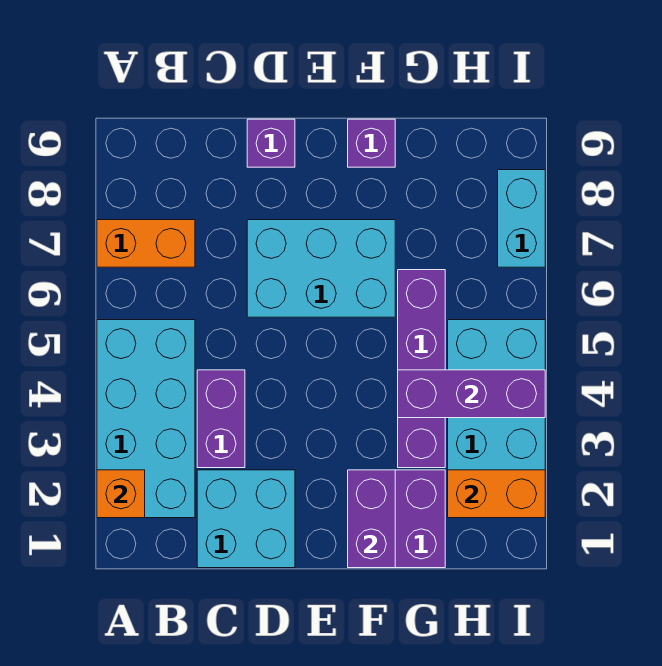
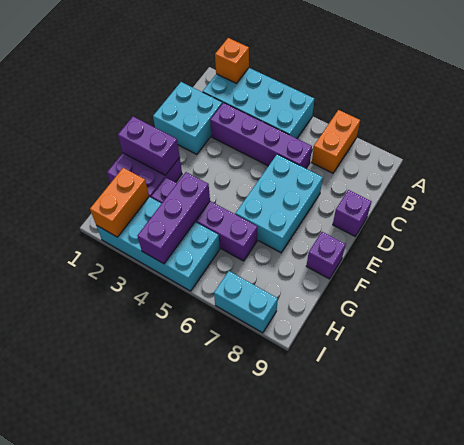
purple 1x2 brick [197,370,245,468] -> purple 1x4 brick [210,103,312,168]

